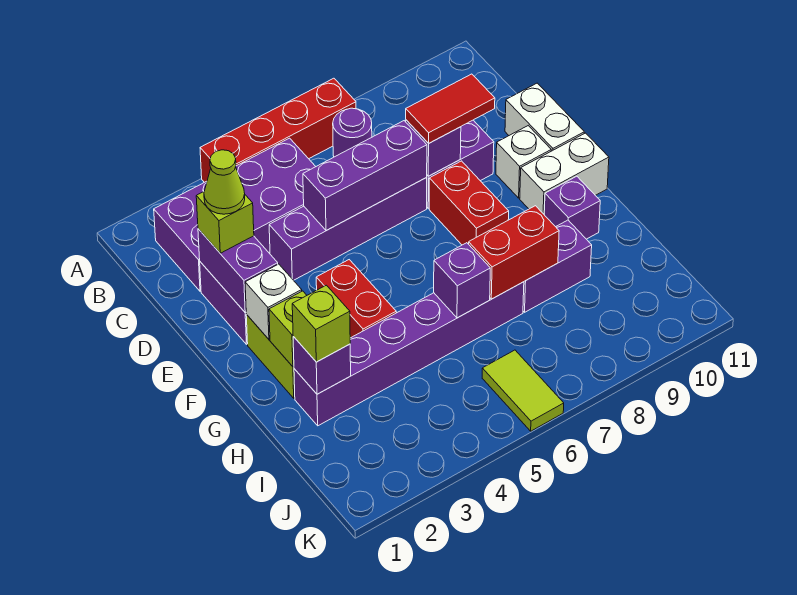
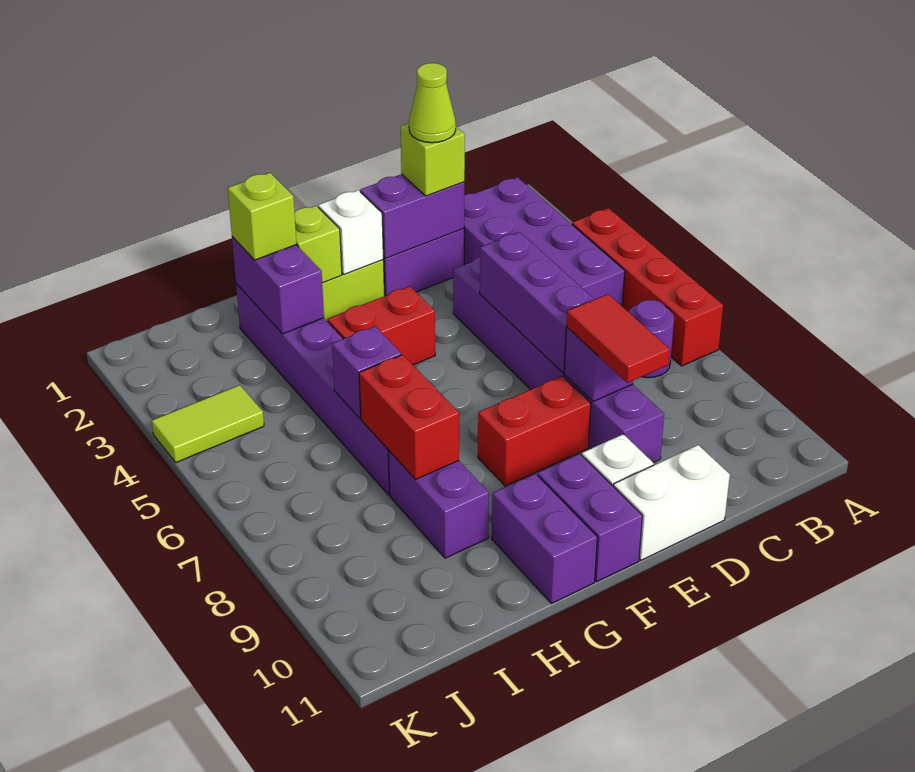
white 1x2 brick [520,133,609,214] -> purple 1x2 brick [538,454,642,582]
purple 1x1 brick [544,176,600,239] -> purple 1x2 brick [492,474,597,603]
purple 1x1 brick [293,337,351,394] -> purple 1x2 brick [232,237,324,334]
lime 1x2 tile [482,350,564,431] -> lime 1x2 tile moved to [152,385,264,462]

